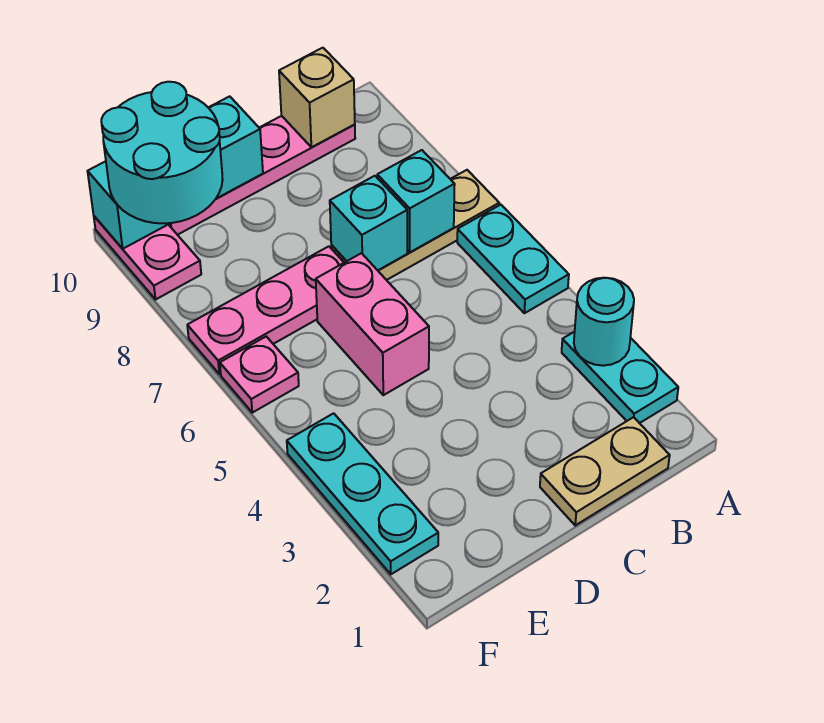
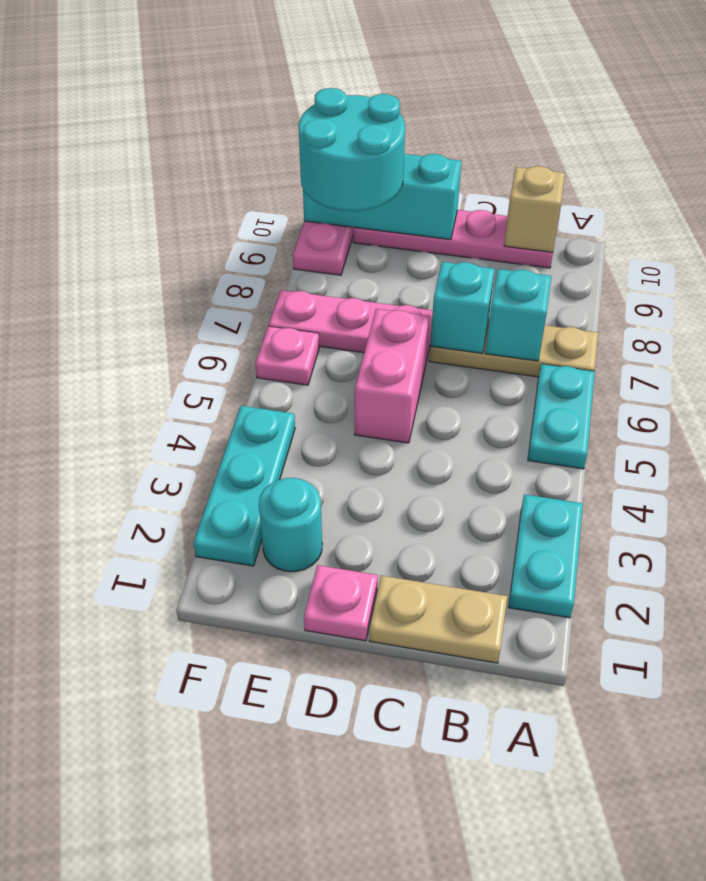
cyan 1x1 round brick [574,278,634,366] -> cyan 1x1 round brick moved to [259,478,322,572]
none -> pink 1x1 plate [304,565,378,641]

